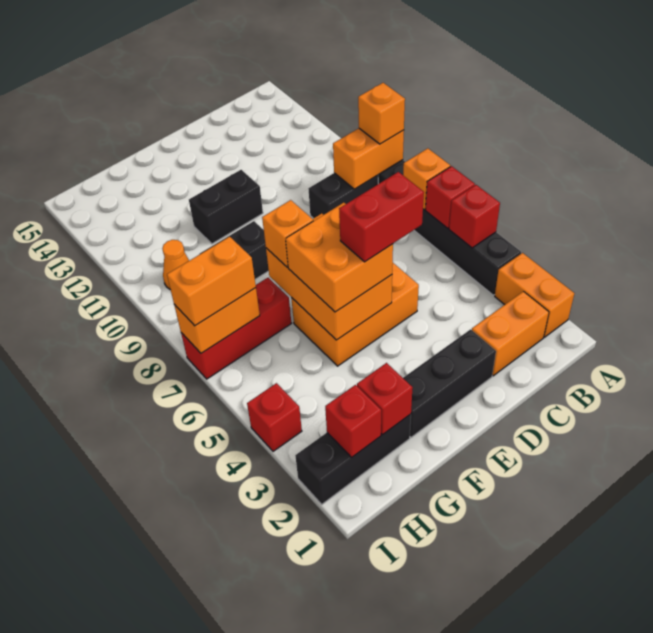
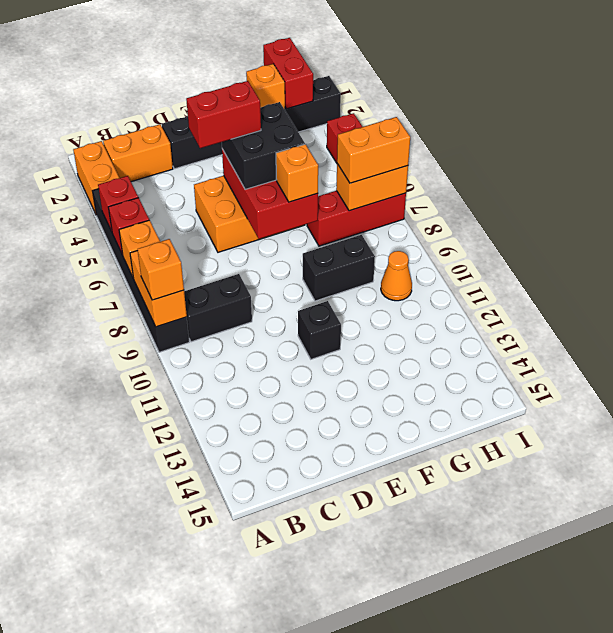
orange 1x2 brick [333,128,404,189] -> orange 1x2 brick turned to [130,251,187,327]
orange 2x3 brick [266,214,392,340] -> red 2x3 brick [222,149,318,239]
orange 2x2 brick [286,203,393,312] -> black 2x2 brick [222,102,305,189]
black 1x2 brick [189,170,263,244] -> black 1x1 brick [298,301,341,359]
red 1x1 brick [357,363,413,435] -> orange 1x1 brick [246,64,285,109]
red 1x1 brick [325,385,381,457] -> red 1x2 brick [263,38,313,109]

